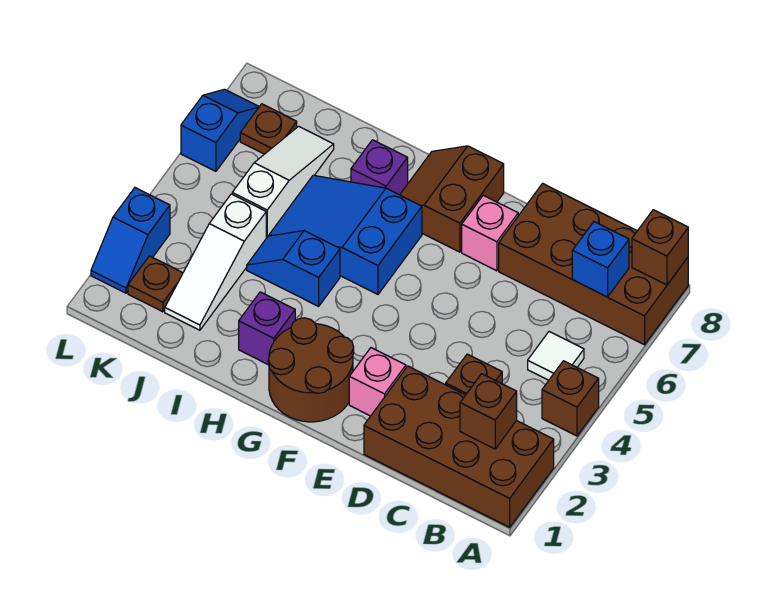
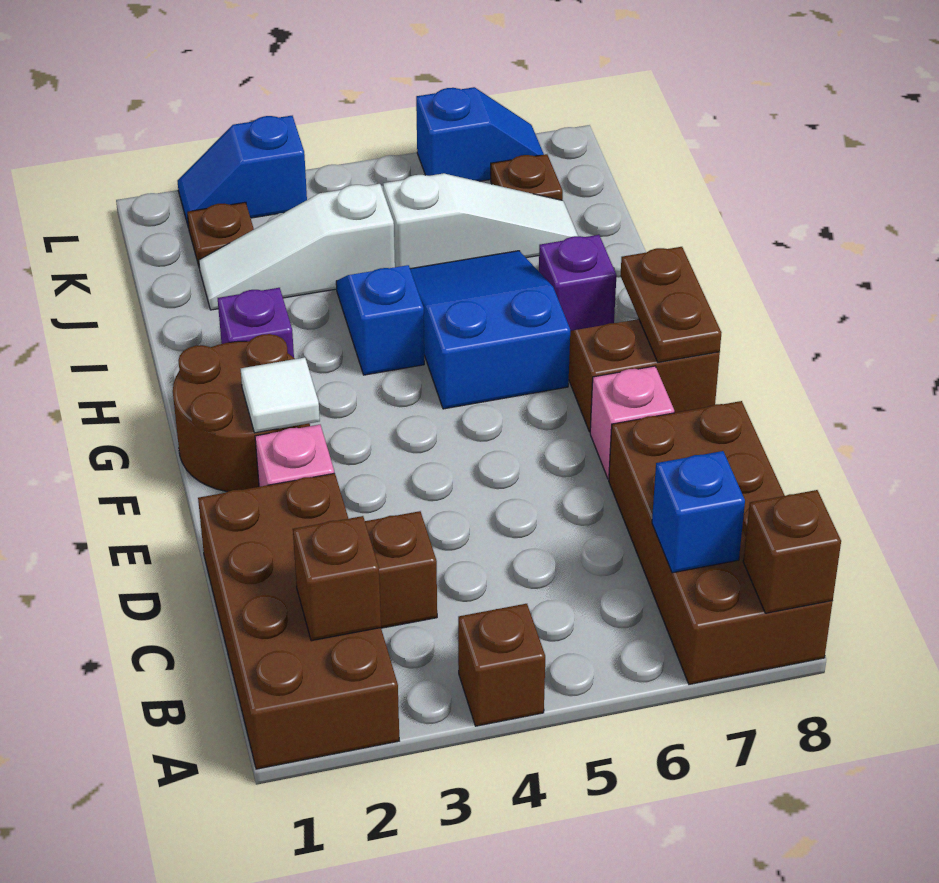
white 1x1 tile [528,332,584,380] -> white 1x1 tile moved to [241,357,320,433]
none -> brown 1x2 plate [620,247,721,362]

